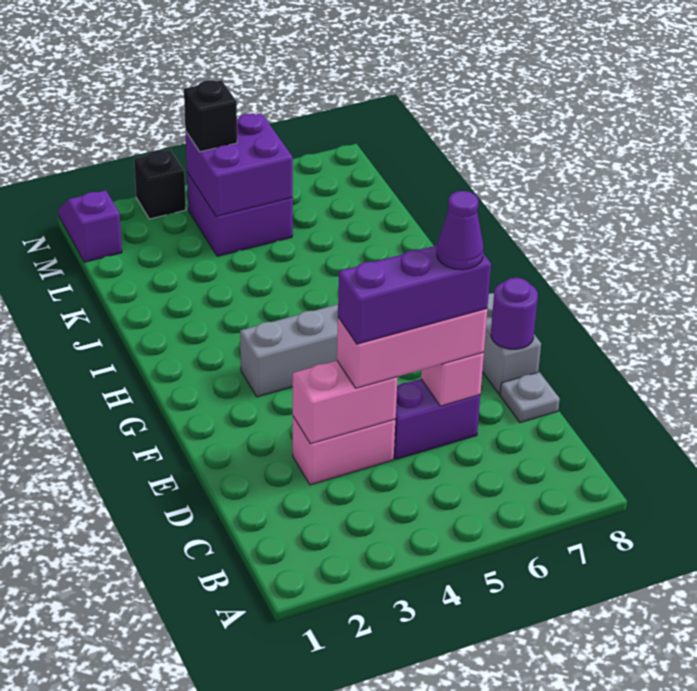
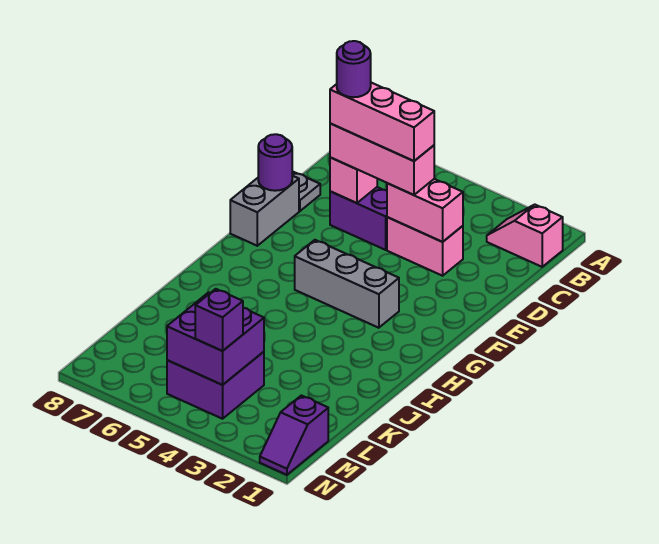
none -> pink 1x2 slope [487,205,563,267]
purple 1x3 brick [338,245,491,344] -> pink 1x3 brick [330,83,434,161]
purple 1x1 cone [437,191,483,270] -> purple 1x1 round brick [337,41,371,97]
black 1x1 brick [184,80,237,152] -> purple 1x1 brick [195,289,243,351]
black 1x1 brick [134,150,186,219] -> none

